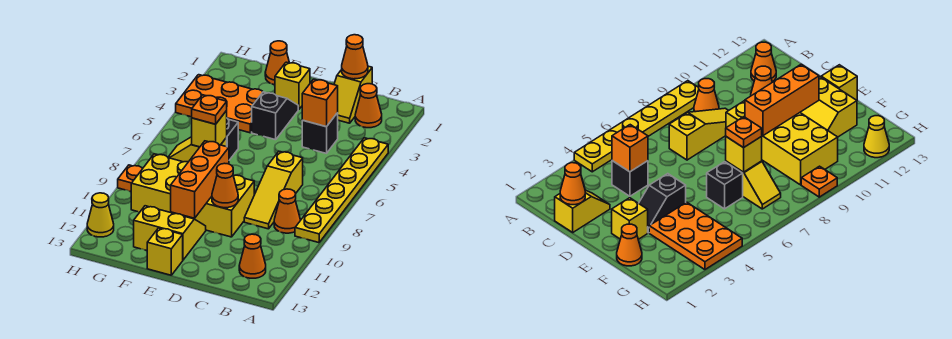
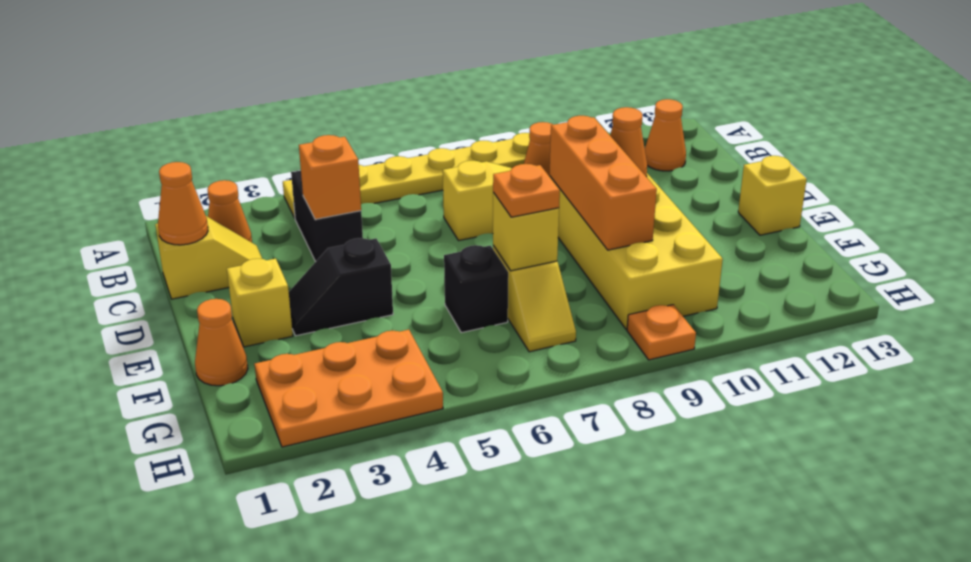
black 1x1 brick [302,113,338,153] -> black 1x2 brick [291,170,363,262]
orange 1x3 brick [171,141,229,218] -> orange 1x3 brick turned to [550,116,657,250]
yellow 2x2 slope [134,206,206,260] -> none
orange 2x3 plate [176,75,263,133] -> orange 2x3 plate turned to [254,330,443,447]
yellow 1x1 cone [87,193,114,237] -> none

